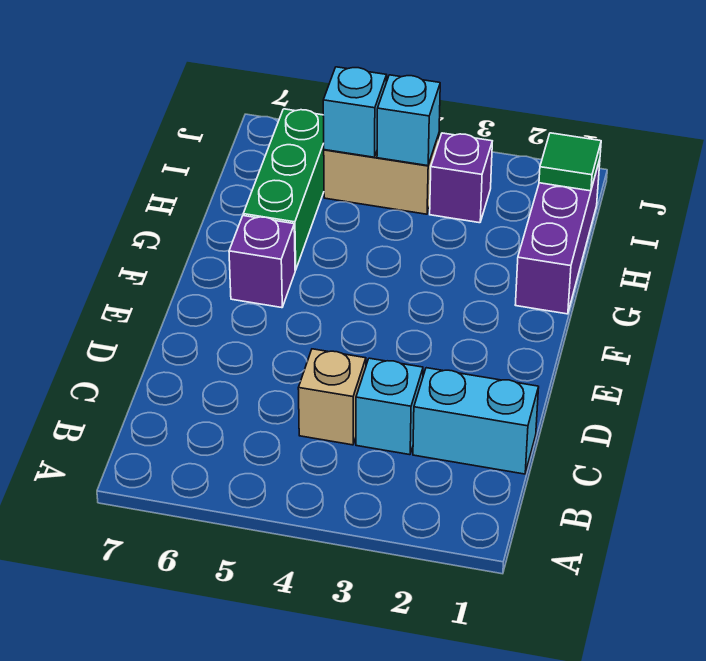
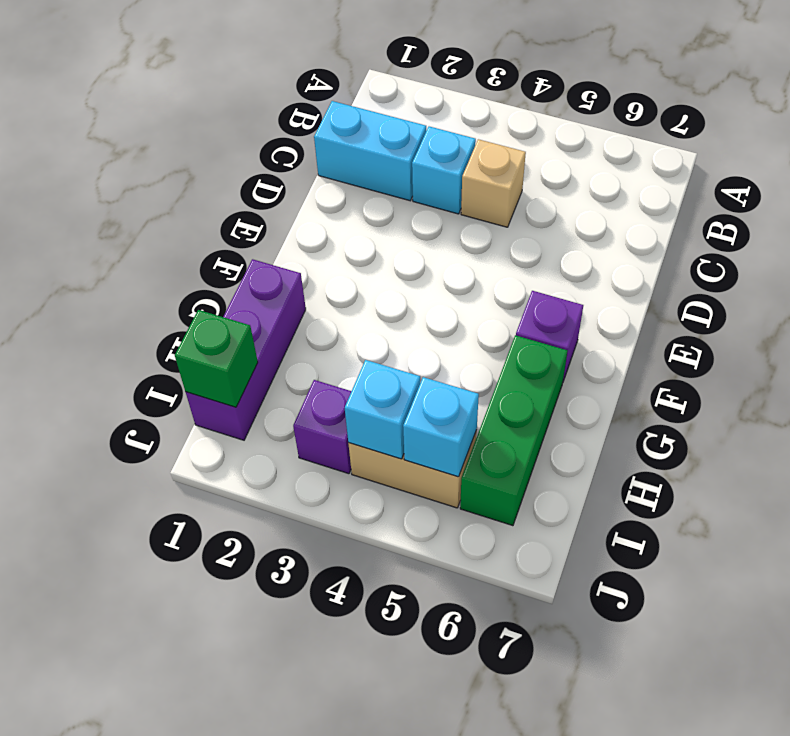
green 1x1 tile [539,133,601,191] -> green 1x1 brick [175,310,258,407]

